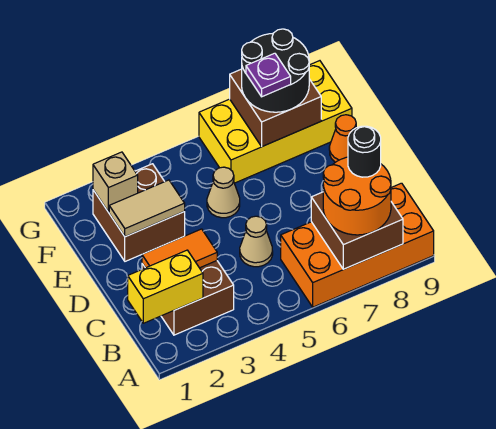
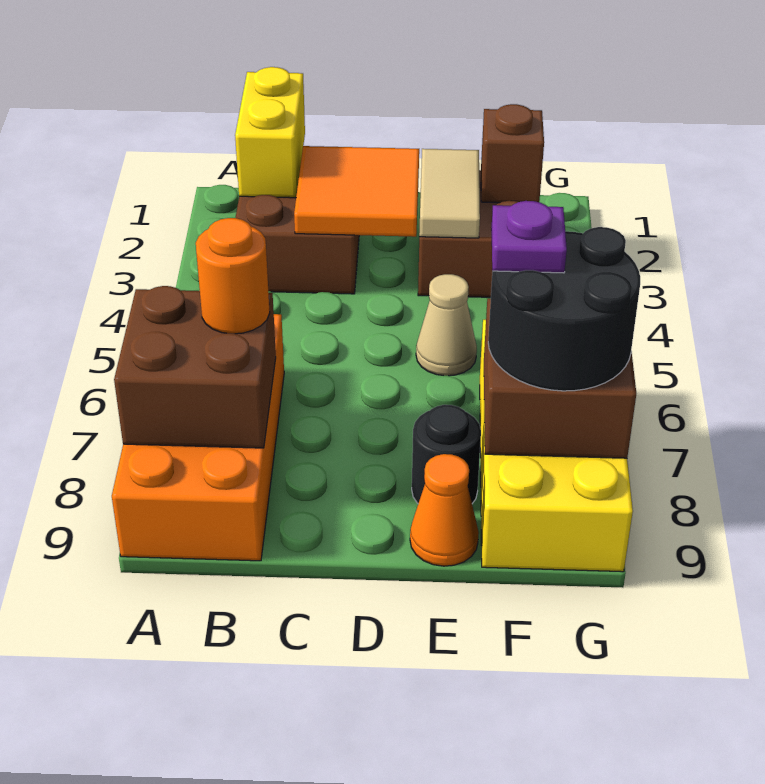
orange 2x2 round brick [323,157,391,235] -> orange 1x1 round brick [196,218,270,334]
black 1x1 round brick [348,126,381,177] -> black 1x1 round brick moved to [412,405,481,503]
orange 1x2 tile [142,229,217,268] -> orange 2x2 tile [294,146,419,237]
tan 1x1 cone [240,216,273,267] -> none
tan 1x1 brick [93,152,138,212] -> brown 1x1 brick [481,104,544,203]

